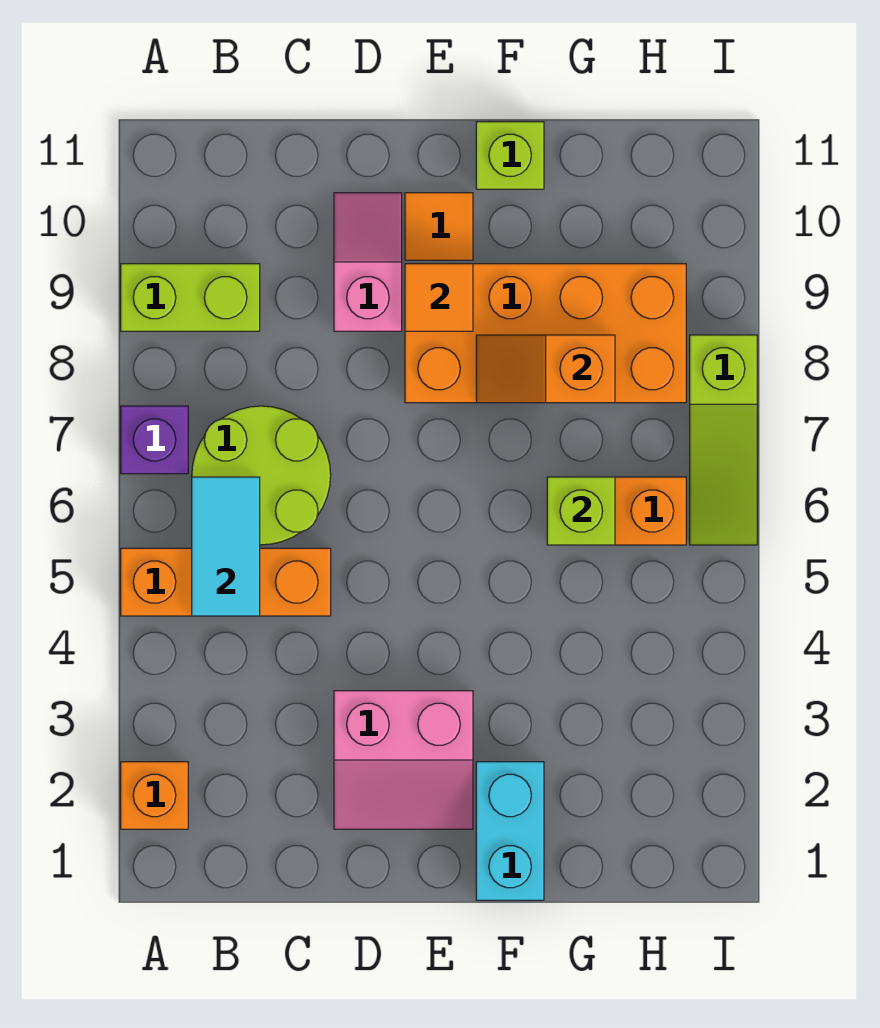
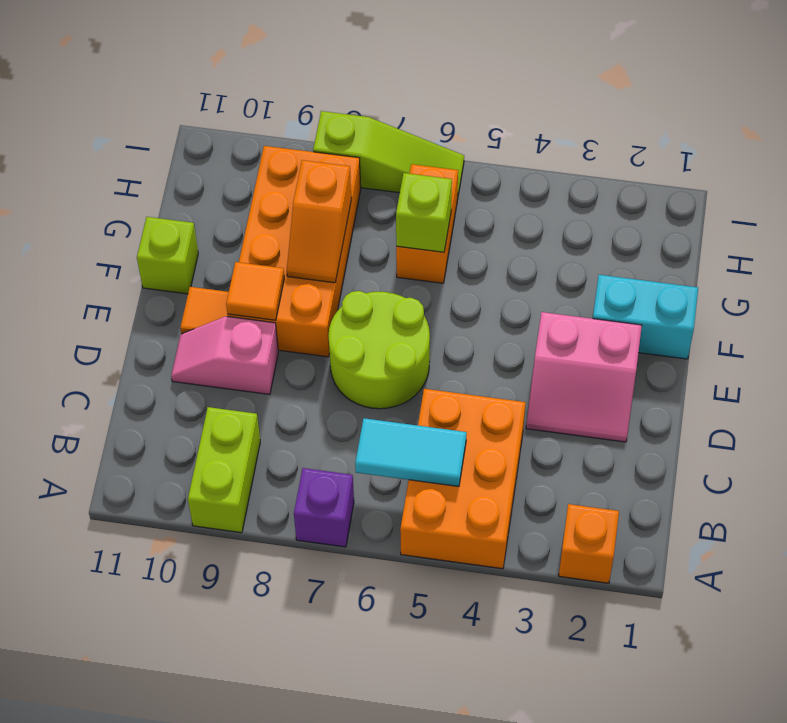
orange 1x3 brick [121,548,331,616] -> orange 2x3 brick [400,389,526,569]
lime 2x2 round brick [192,406,331,545] -> lime 2x2 round brick moved to [328,291,430,409]
pink 2x2 slope [334,691,473,829] -> pink 2x2 slope turned to [526,312,642,442]

